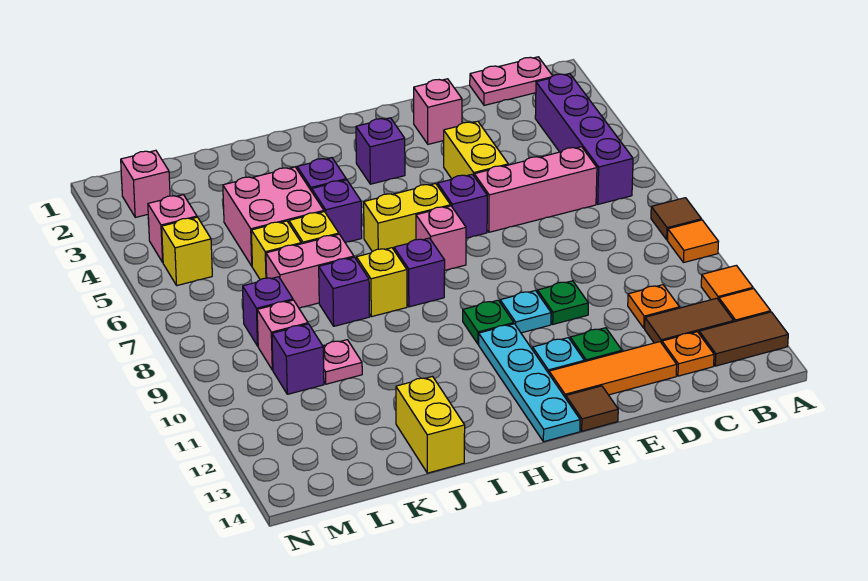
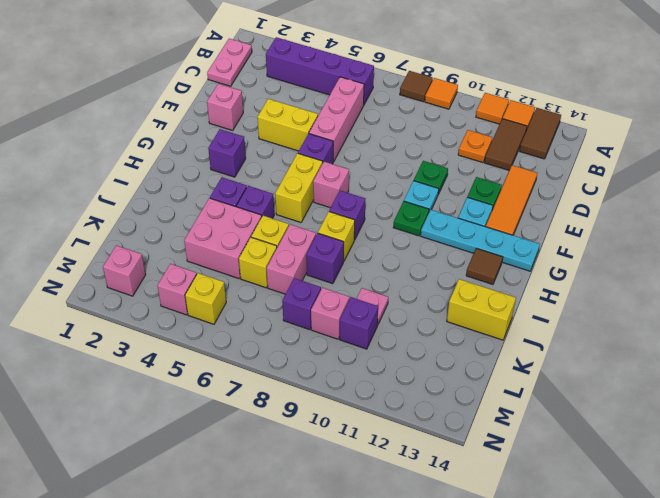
orange 1x1 plate [662,332,714,376] -> none
brown 1x1 tile [566,386,618,431] -> brown 1x1 tile moved to [466,248,503,284]

